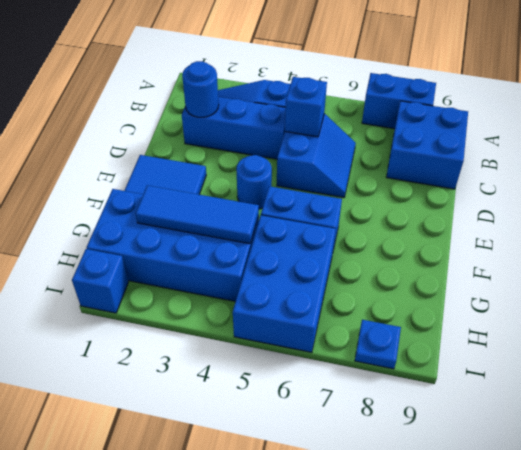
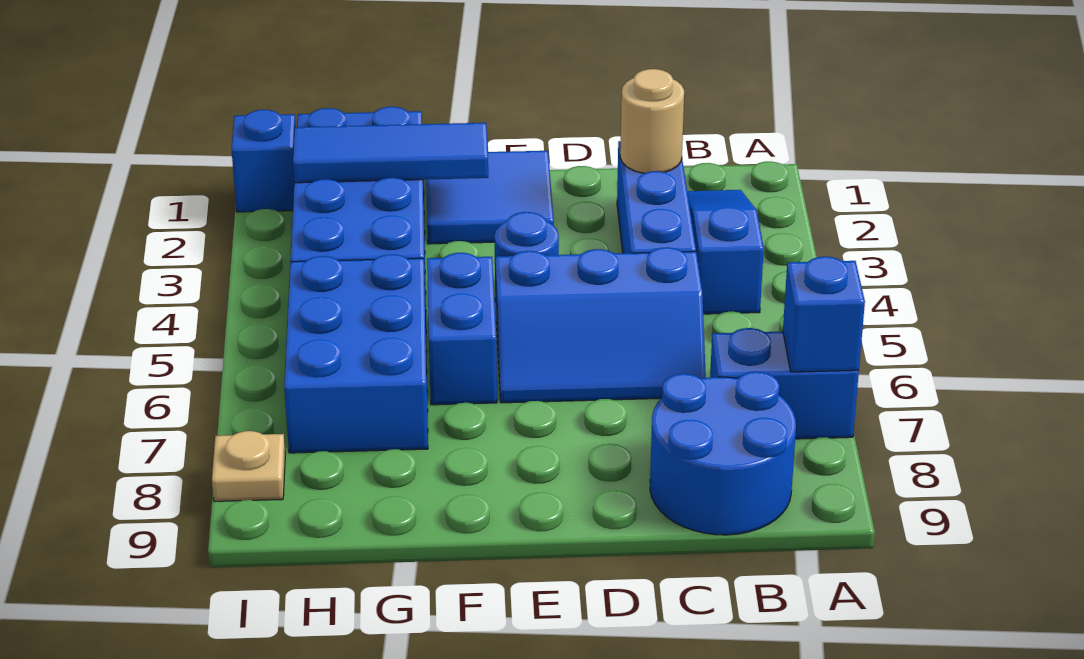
blue 1x2 brick [362,73,436,129] -> blue 1x2 brick turned to [710,328,859,439]
blue 2x2 brick [386,101,468,189] -> blue 2x2 round brick [650,372,796,535]
blue 1x1 round brick [182,61,219,117] -> tan 1x1 round brick [620,69,684,173]
blue 2x2 slope [277,114,356,197] -> blue 2x3 slope [496,247,706,403]
blue 1x1 brick [285,77,327,137] -> blue 1x1 brick moved to [783,257,865,372]
blue 1x3 tile [136,185,259,244] -> blue 1x3 tile turned to [293,123,488,183]
blue 2x3 brick [233,215,336,352] -> blue 2x3 brick turned to [284,254,428,453]
blue 1x1 plate [355,320,401,369] -> tan 1x1 plate [212,431,285,501]

